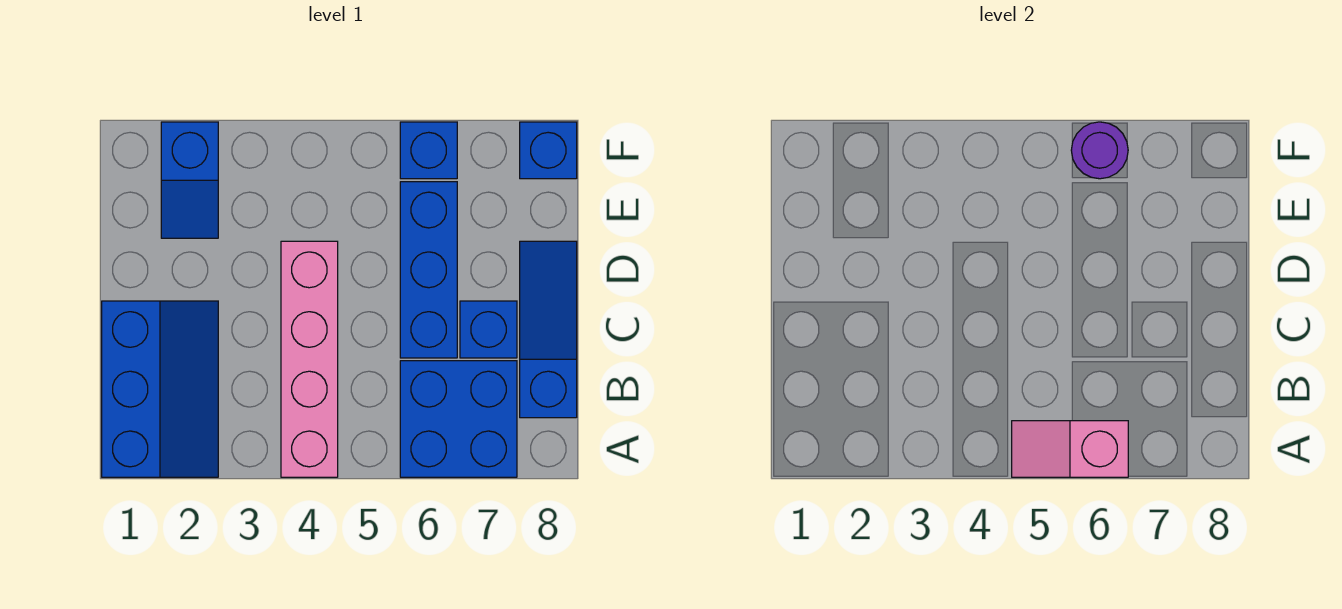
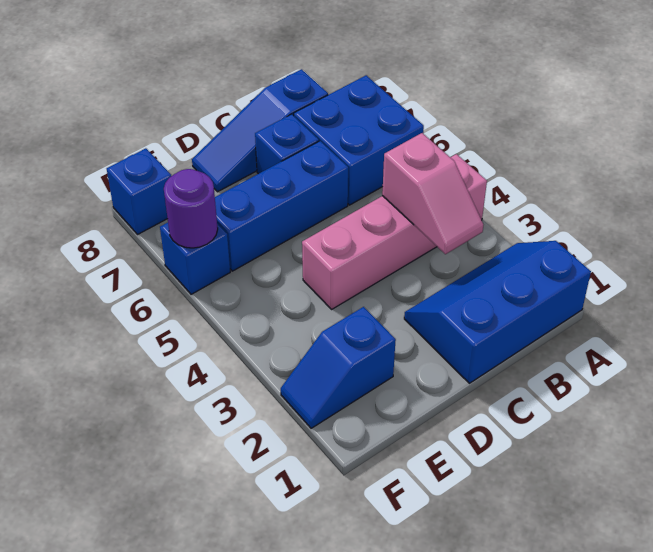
pink 1x2 slope [1012,421,1128,477] -> pink 1x2 slope moved to [382,133,483,254]
blue 1x2 slope [161,122,218,238] -> blue 1x2 slope turned to [281,307,396,428]

